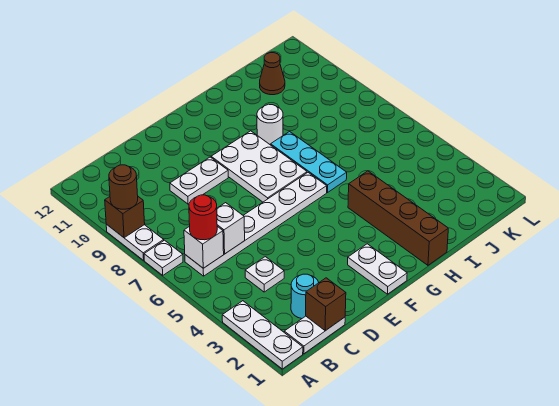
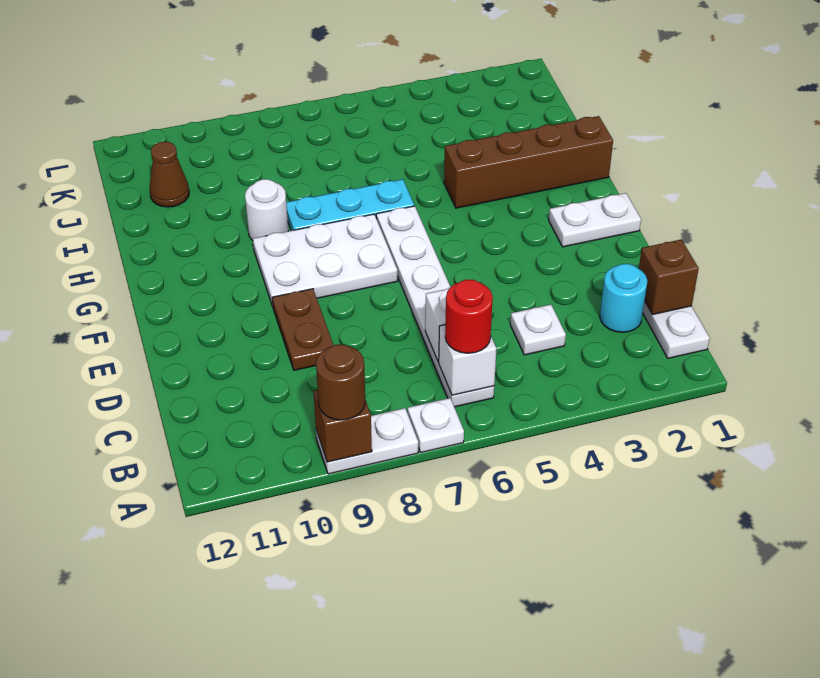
white 1x3 plate [222,301,303,369] -> none
white 1x2 plate [170,157,228,204] -> brown 1x2 plate [272,289,334,370]

